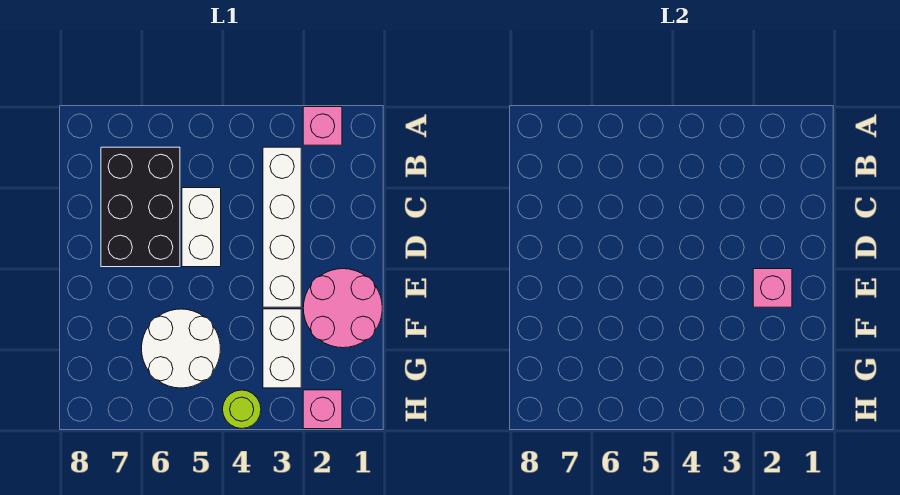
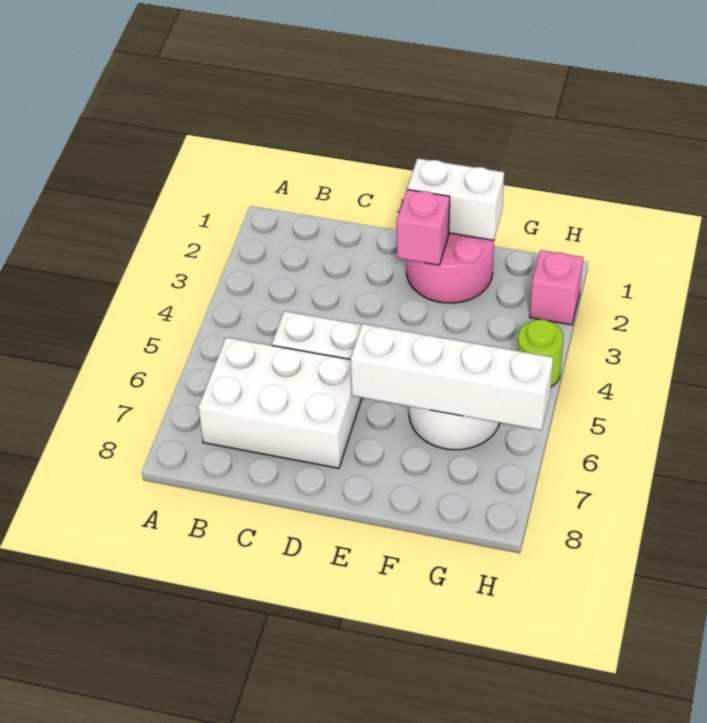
pink 1x1 brick [303,107,342,145] -> none
white 1x4 brick [263,147,301,307] -> white 1x4 brick moved to [350,324,553,430]
black 2x3 brick [101,147,180,267] -> white 2x3 brick [198,337,362,468]
white 1x2 brick [263,309,301,388] -> white 1x2 brick moved to [407,158,504,240]

